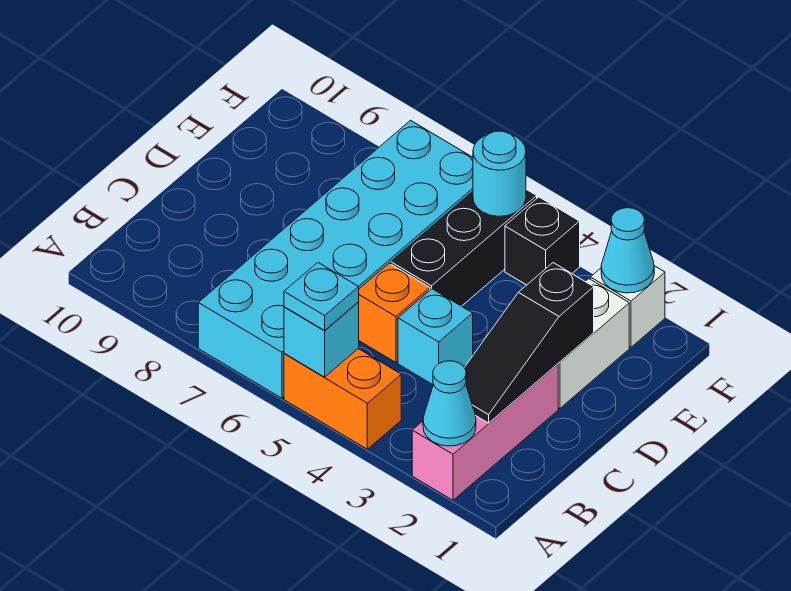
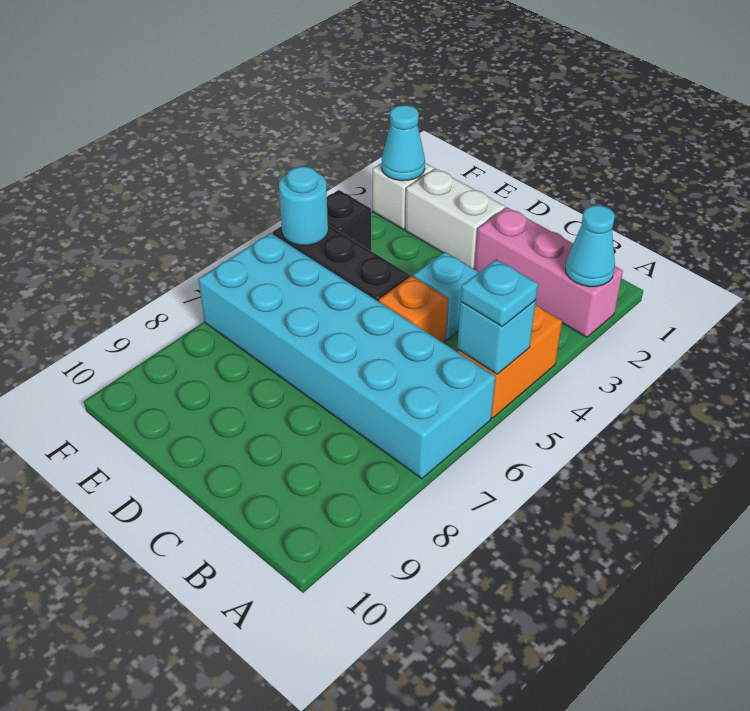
black 1x3 slope [464,263,594,423] -> none

